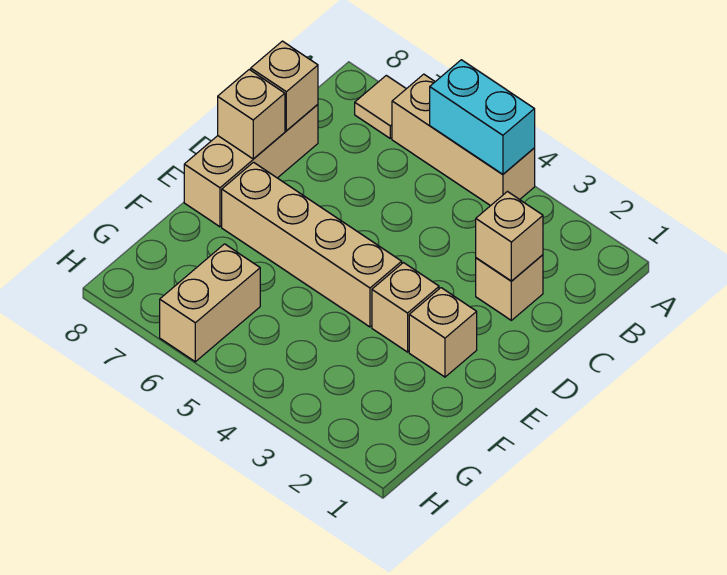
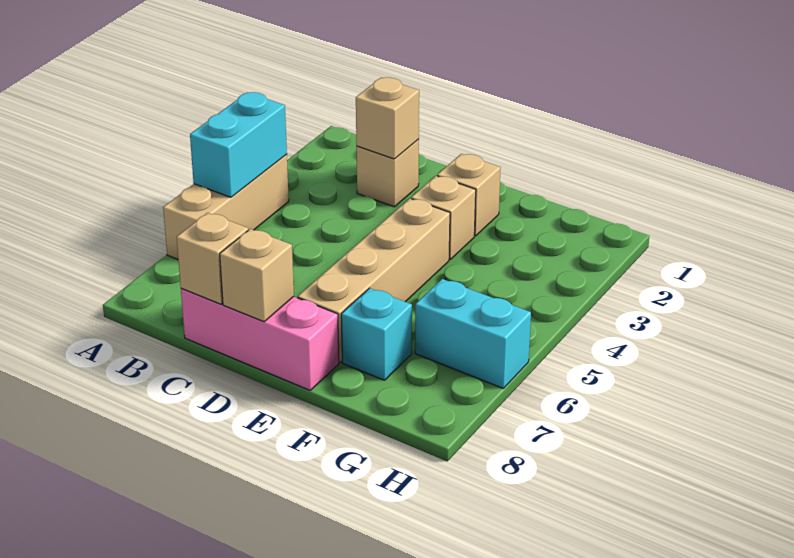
tan 1x1 tile [355,75,406,138] -> none
tan 1x3 brick [184,104,318,227] -> pink 1x3 brick [181,288,339,390]
none -> cyan 1x1 brick [341,288,412,380]
tan 1x2 brick [160,244,260,362] -> cyan 1x2 brick [415,279,531,388]

